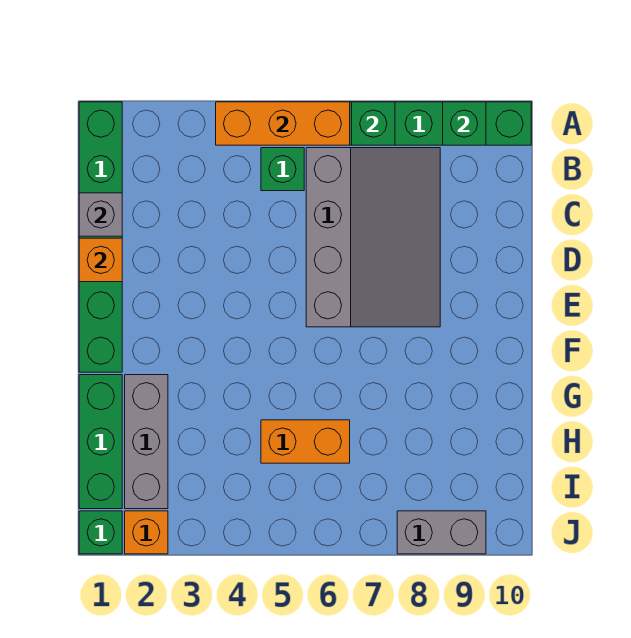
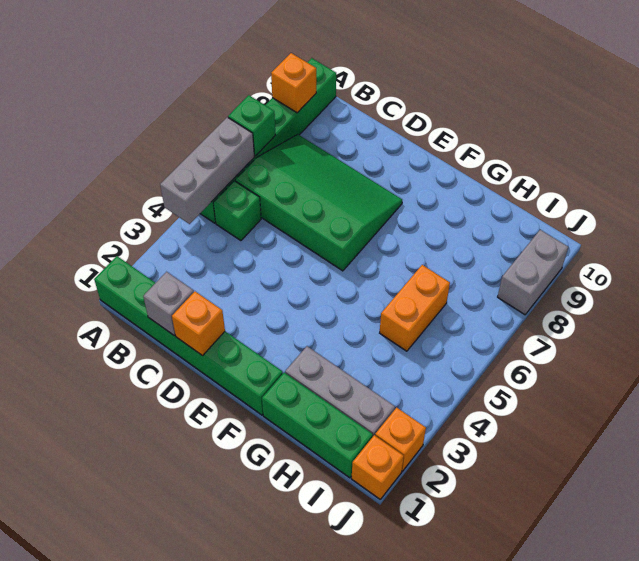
orange 1x3 brick [216,102,350,145] -> grey 1x3 brick [160,117,254,224]
green 1x1 brick [443,102,486,145] -> orange 1x1 brick [271,53,316,113]
grey 3x4 slope [306,148,440,327] -> green 3x4 slope [235,134,402,271]
green 1x1 brick [79,511,122,554] -> orange 1x1 brick [352,435,404,499]

